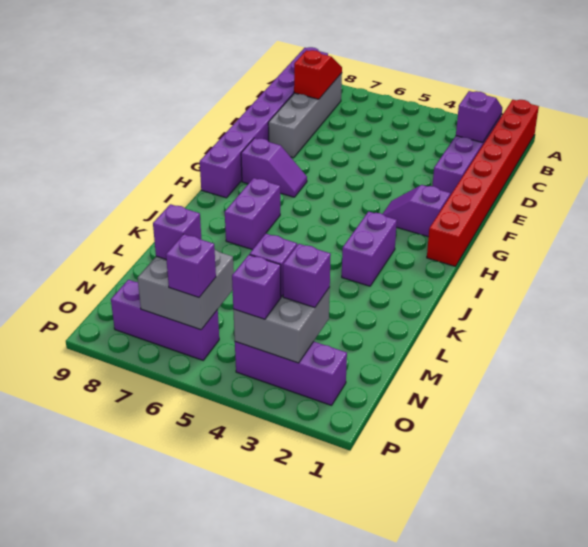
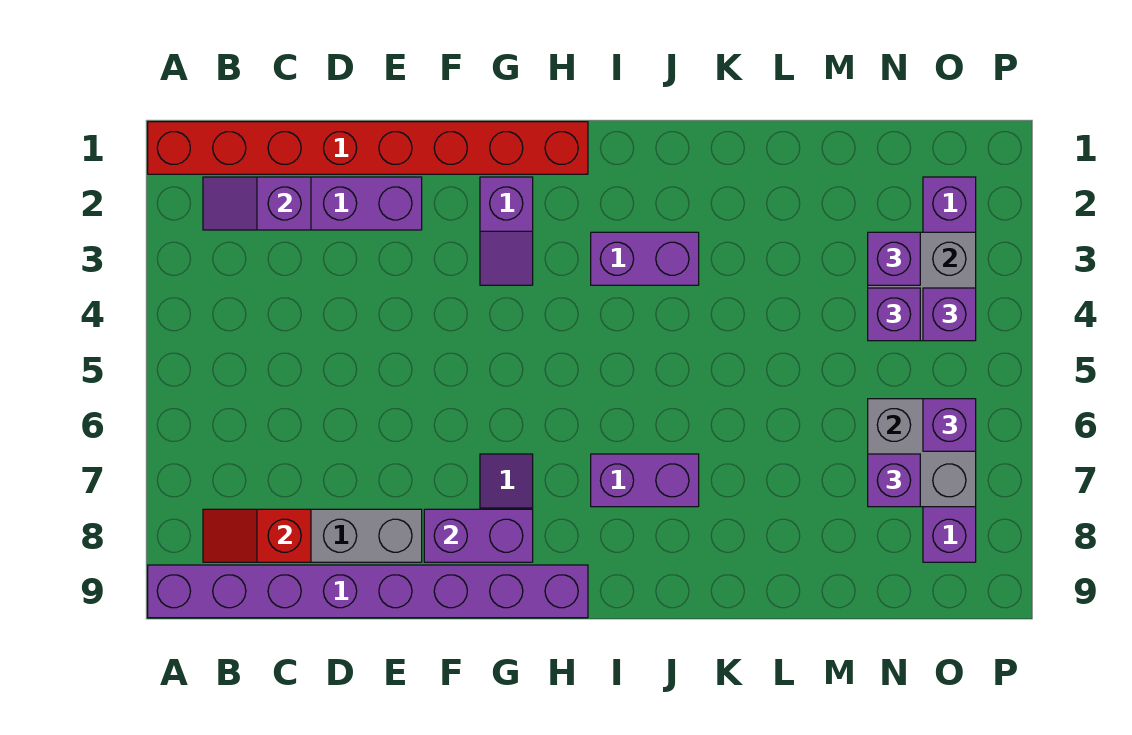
none -> purple 1x2 brick [424,509,533,562]

